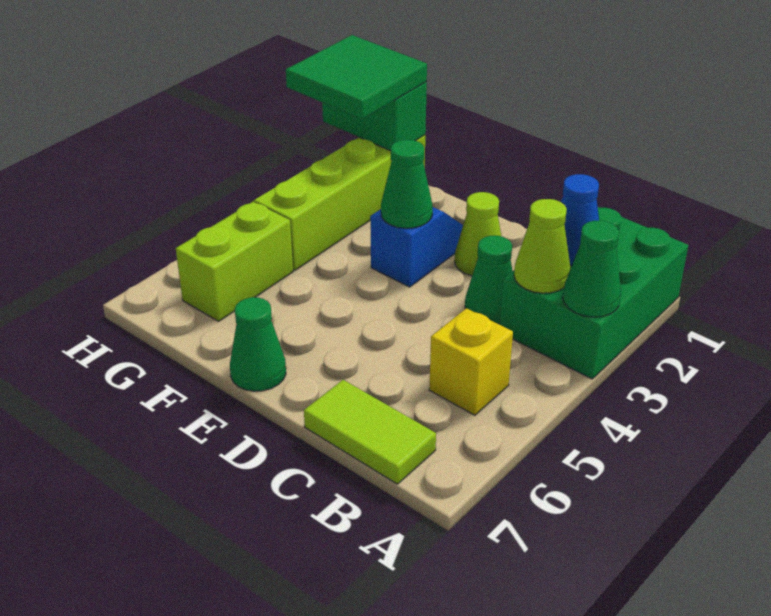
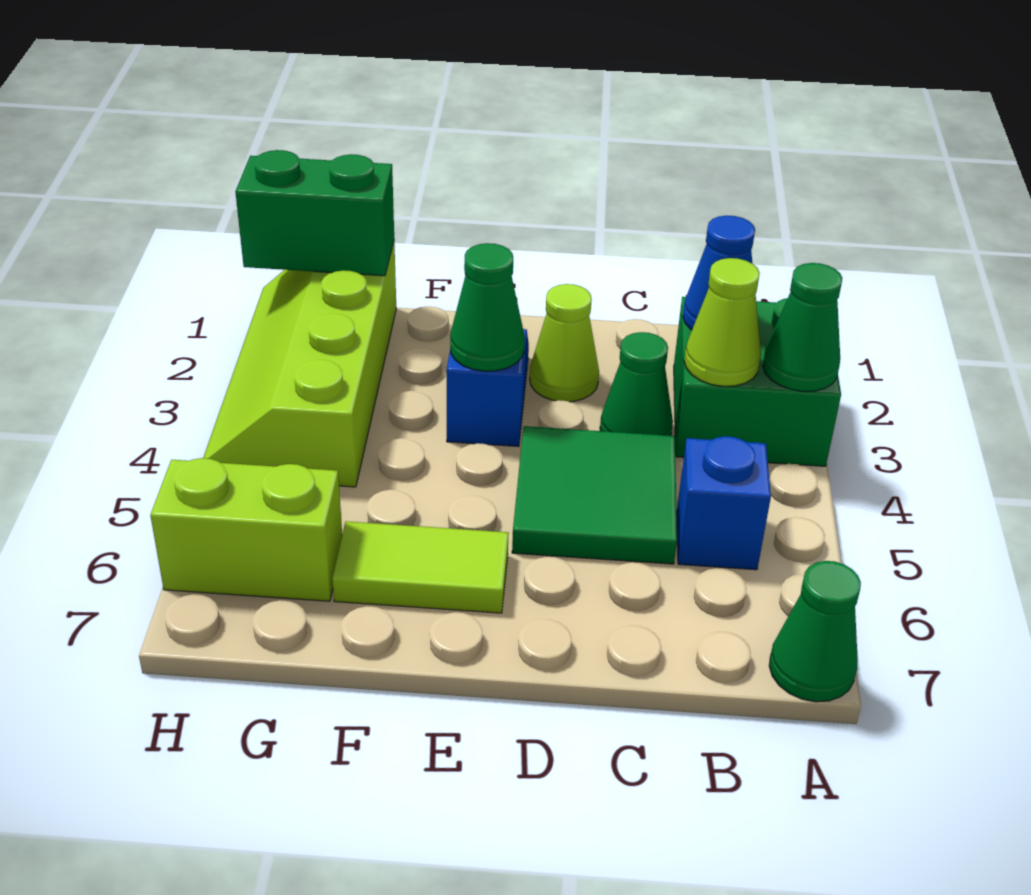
green 2x3 brick [500,207,688,379] -> green 2x2 brick [674,297,841,466]
yellow 1x1 brick [429,308,513,415] -> blue 1x1 brick [677,436,771,570]
lime 1x2 tile [304,380,436,484] -> lime 1x2 tile moved to [332,521,509,613]
green 1x1 cone [230,297,286,391] -> green 1x1 cone moved to [769,561,861,702]
green 2x2 tile [286,35,427,119] -> green 2x2 tile moved to [512,426,677,564]
lime 1x2 brick [176,202,293,321] -> lime 1x2 brick turned to [150,458,342,601]

